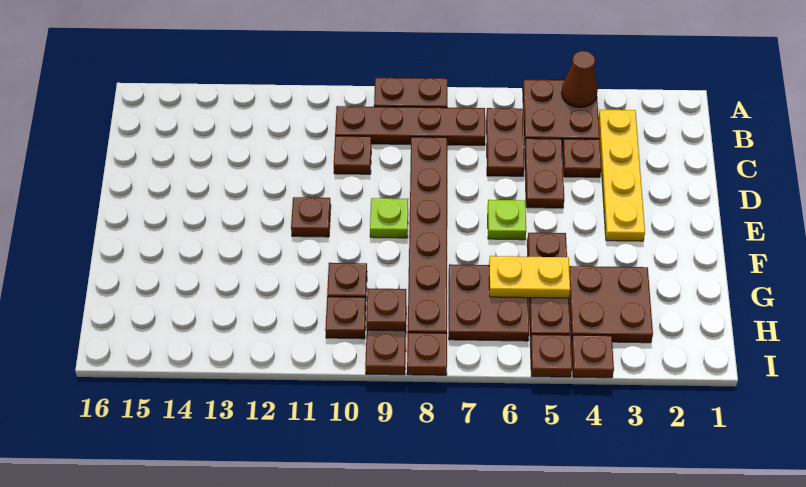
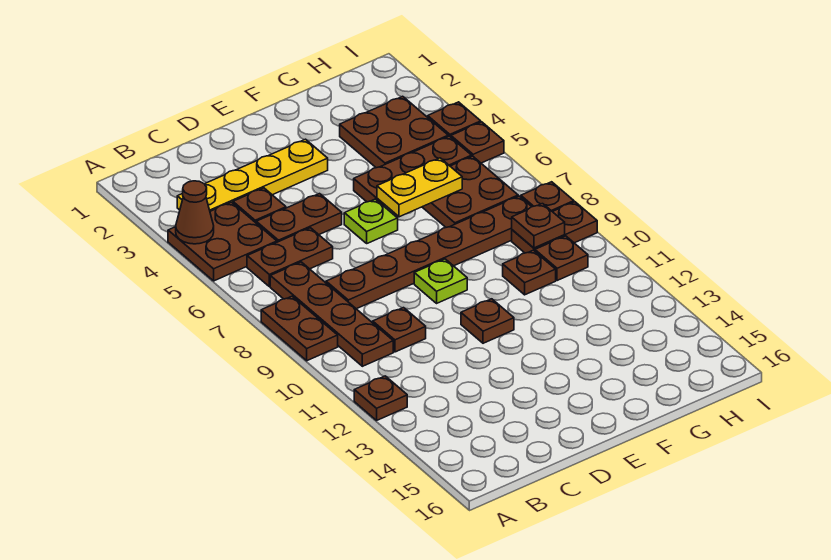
none -> brown 1x1 plate [354,376,407,420]
yellow 1x2 plate [489,256,570,298] -> yellow 1x2 plate turned to [377,158,462,217]

